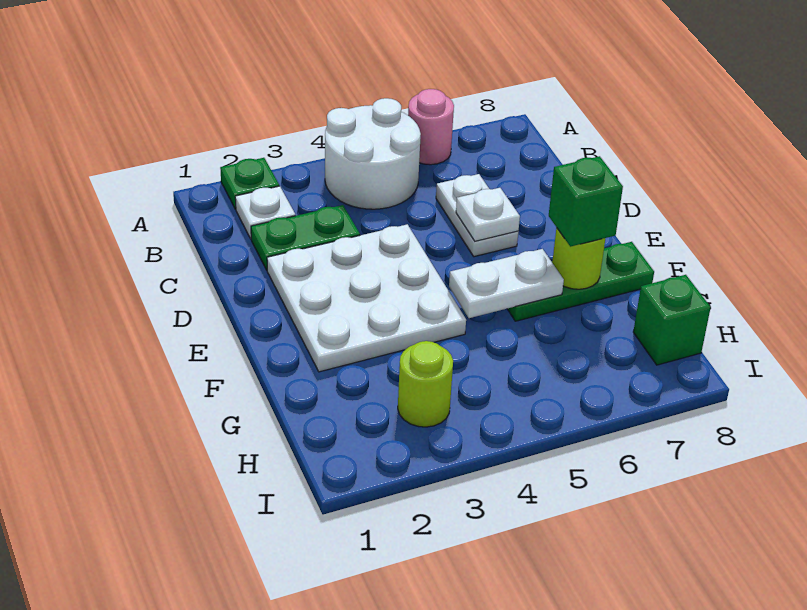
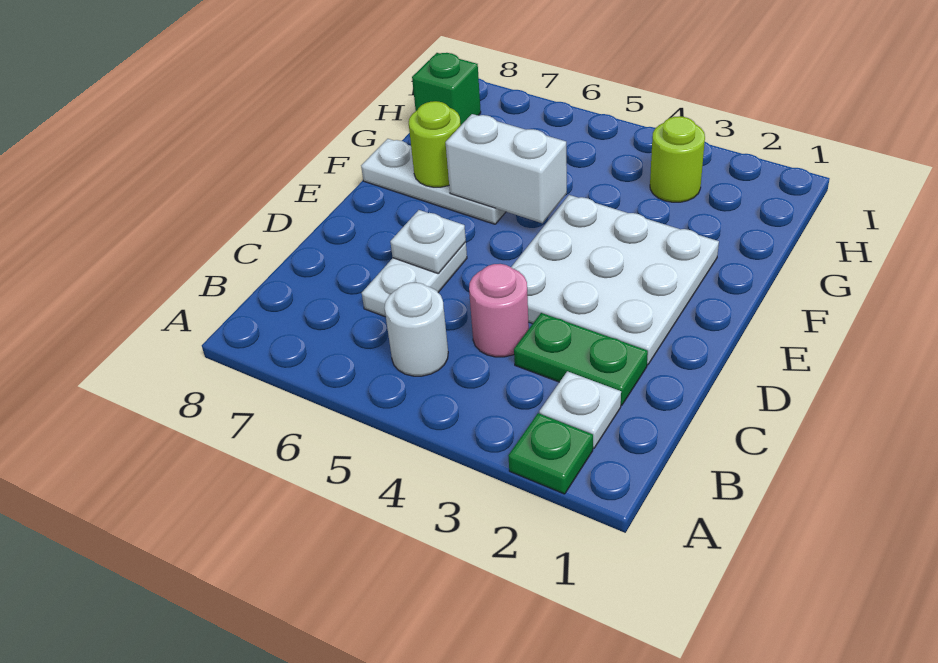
white 2x2 round brick [325,98,421,209] -> white 1x1 round brick [385,283,448,376]
pink 1x1 round brick [408,89,454,165] -> pink 1x1 round brick moved to [469,264,529,357]
white 1x2 plate [449,249,564,318] -> white 1x2 brick [445,114,567,223]
green 1x3 plate [508,242,654,321] -> white 1x3 plate [361,139,506,224]
green 1x1 brick [549,156,623,247] -> none

